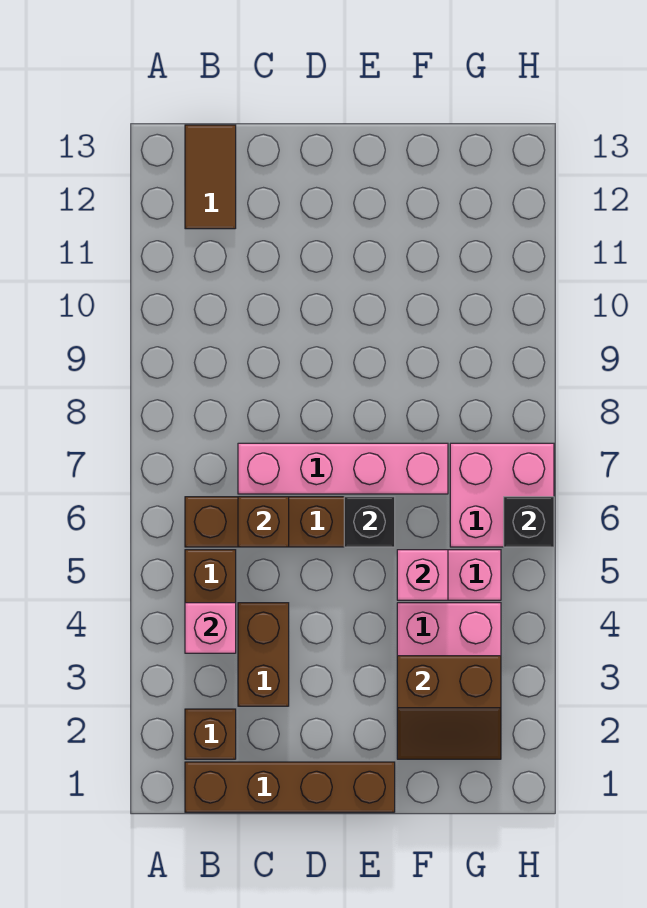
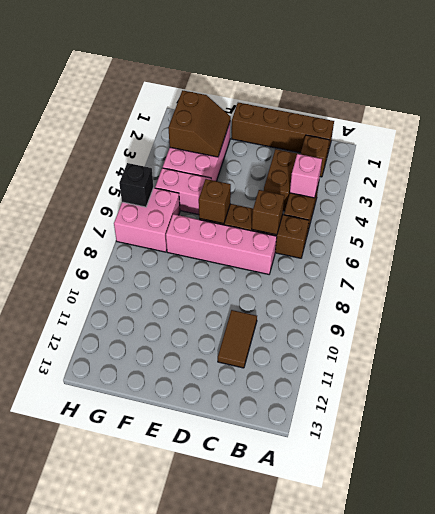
brown 1x2 tile [185,125,236,229] -> brown 1x2 tile moved to [218,310,257,368]
black 1x1 brick [344,497,395,547] -> brown 1x1 brick [199,179,231,224]
brown 2x2 slope [397,656,501,759] -> brown 2x2 slope turned to [168,90,231,157]
pink 1x1 brick [397,550,448,600] -> none

